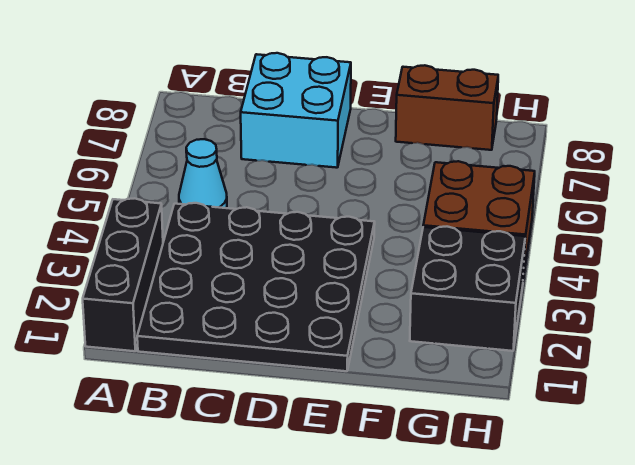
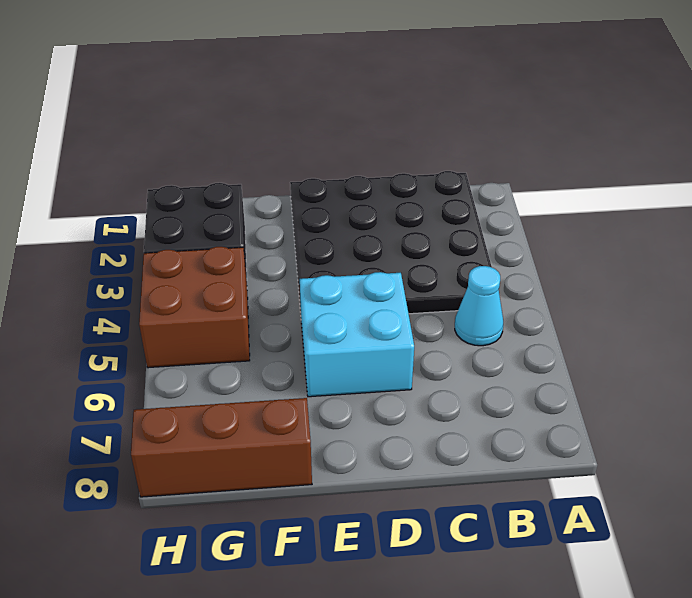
black 1x3 brick [83,198,163,351] -> none
cyan 2x2 brick [241,53,351,168] -> cyan 2x2 brick moved to [300,272,414,397]
brown 1x2 brick [396,65,498,150] -> brown 1x3 brick [131,398,312,497]

